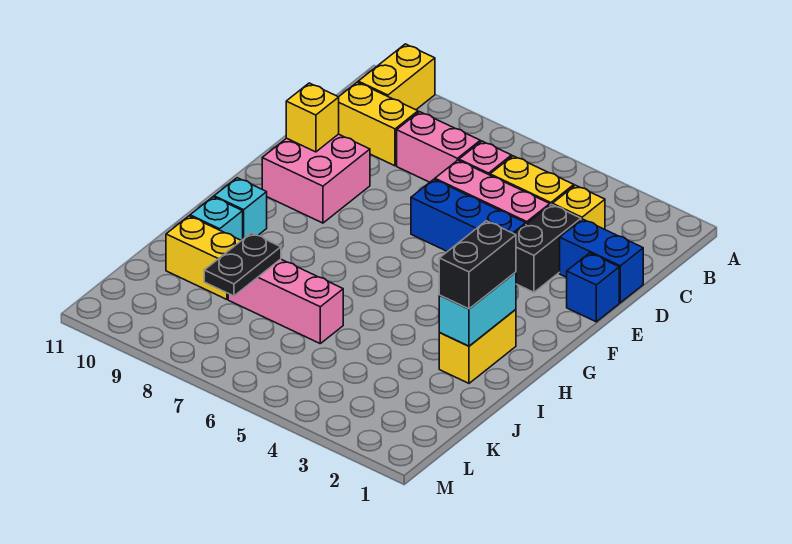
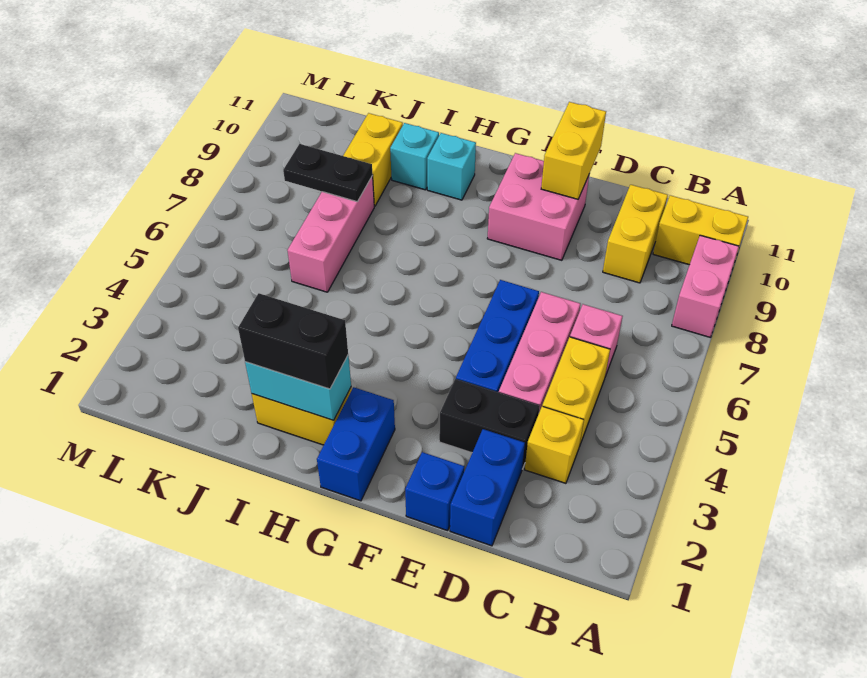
pink 1x2 brick [397,112,480,182] -> pink 1x2 brick moved to [672,235,739,337]
yellow 1x1 brick [286,83,339,152] -> yellow 1x2 brick [541,102,606,199]
none -> blue 1x2 brick [317,387,395,501]

